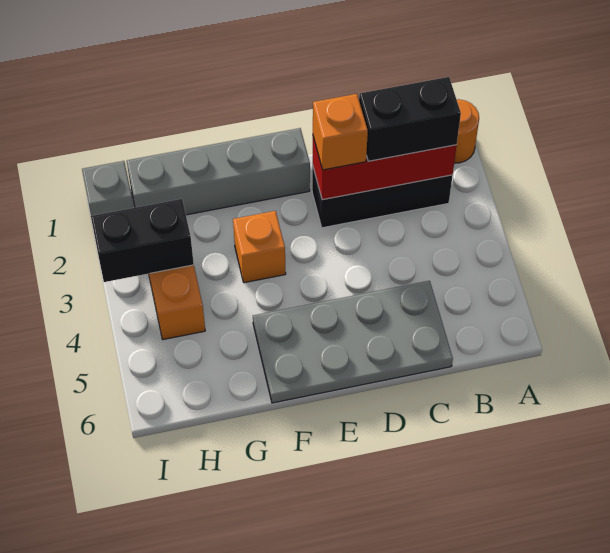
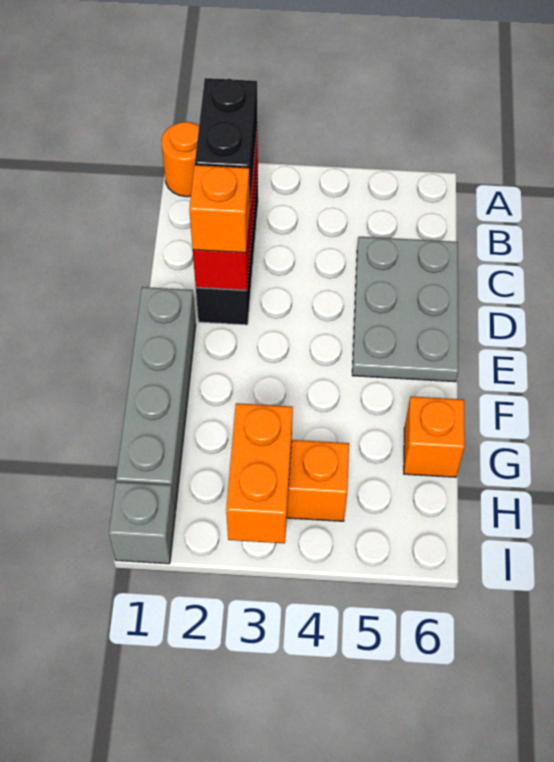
grey 2x4 plate [253,281,453,403] -> grey 2x3 plate [352,237,458,382]
orange 1x1 brick [233,211,286,283] -> orange 1x1 brick moved to [404,396,465,477]
black 1x2 brick [91,199,194,282] -> orange 1x2 brick [226,403,293,543]

